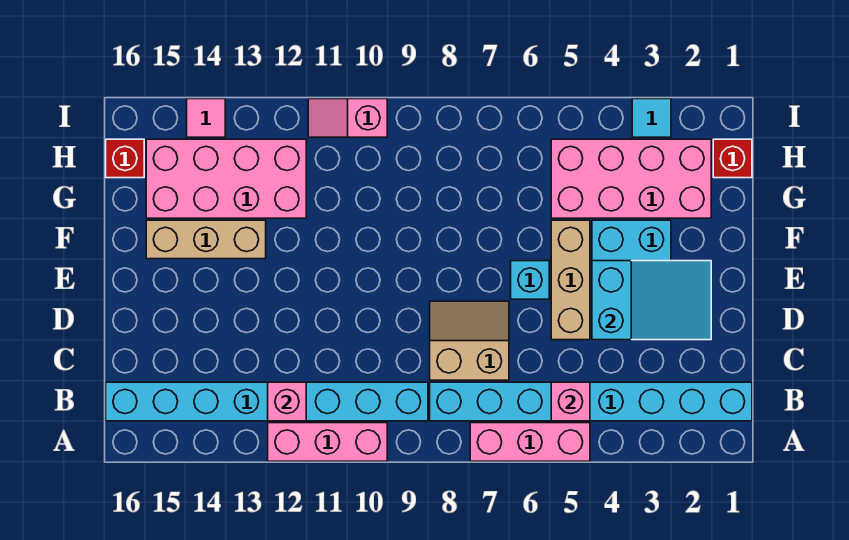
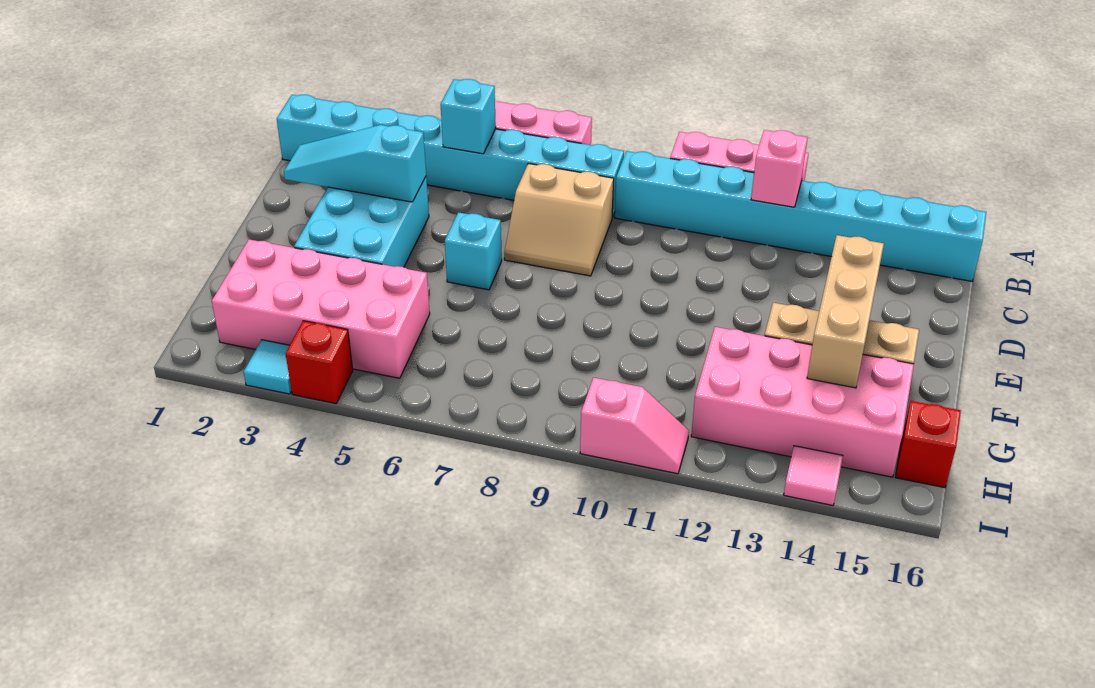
pink 1x1 brick [551,382,590,421] -> cyan 1x1 brick [441,79,496,154]
cyan 2x3 slope [592,261,711,340] -> cyan 1x3 slope [284,125,426,202]
tan 1x3 brick [551,220,590,340] -> tan 1x3 brick moved to [807,235,884,388]
red 1x1 brick [713,139,752,178] -> red 1x1 brick moved to [286,321,353,404]

